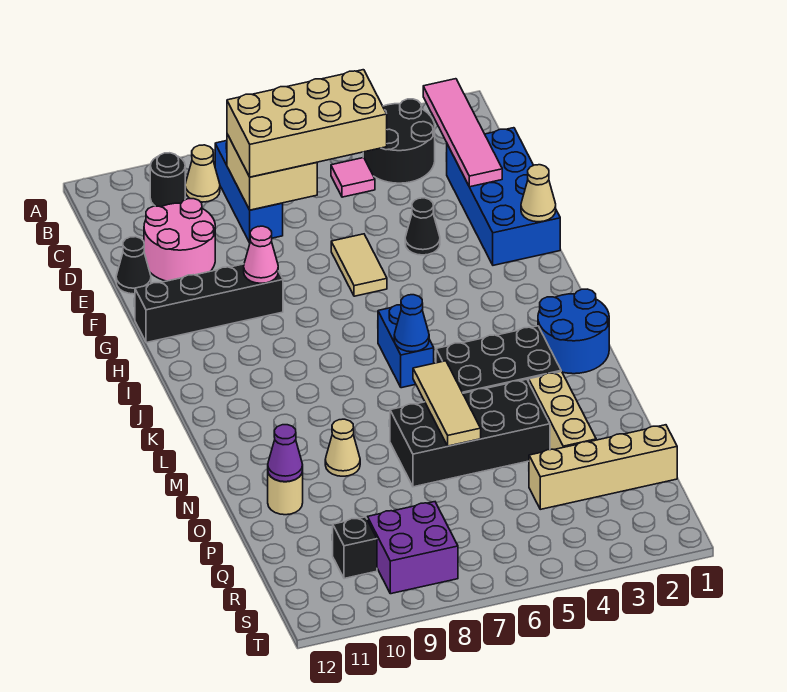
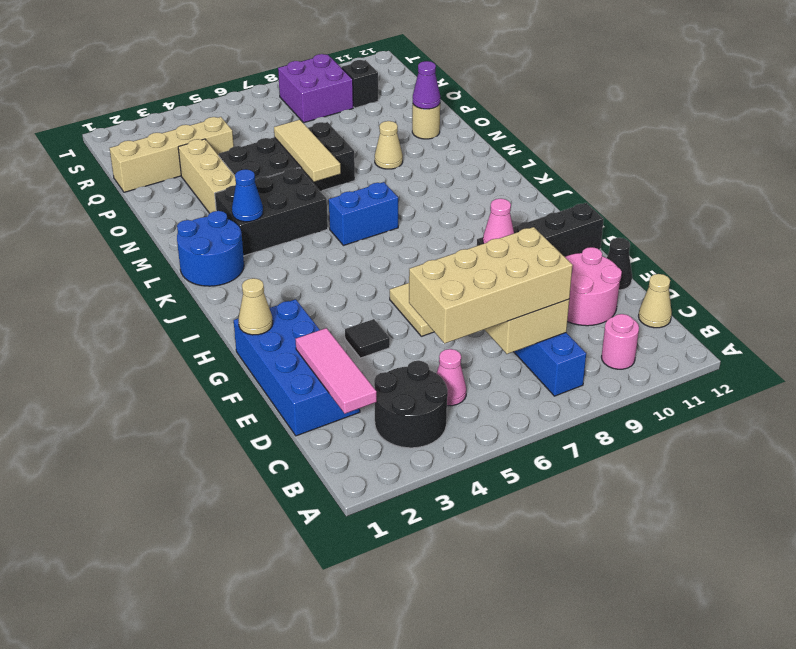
pink 1x4 tile [423,79,502,187] -> pink 1x3 tile [296,328,377,414]
tan 1x1 cone [185,145,220,202] -> tan 1x1 cone moved to [639,274,672,328]
black 1x1 round brick [150,153,185,207] -> pink 1x1 round brick [602,314,639,369]
pink 1x1 tile [331,158,375,197] -> pink 1x1 cone [436,349,466,406]
black 1x1 cone [405,198,440,255] -> black 1x1 tile [345,319,390,358]
blue 1x2 brick [378,305,434,388] -> blue 1x2 brick turned to [329,182,398,245]
blue 1x1 cone [394,295,429,352] -> blue 1x1 cone moved to [232,169,263,222]

